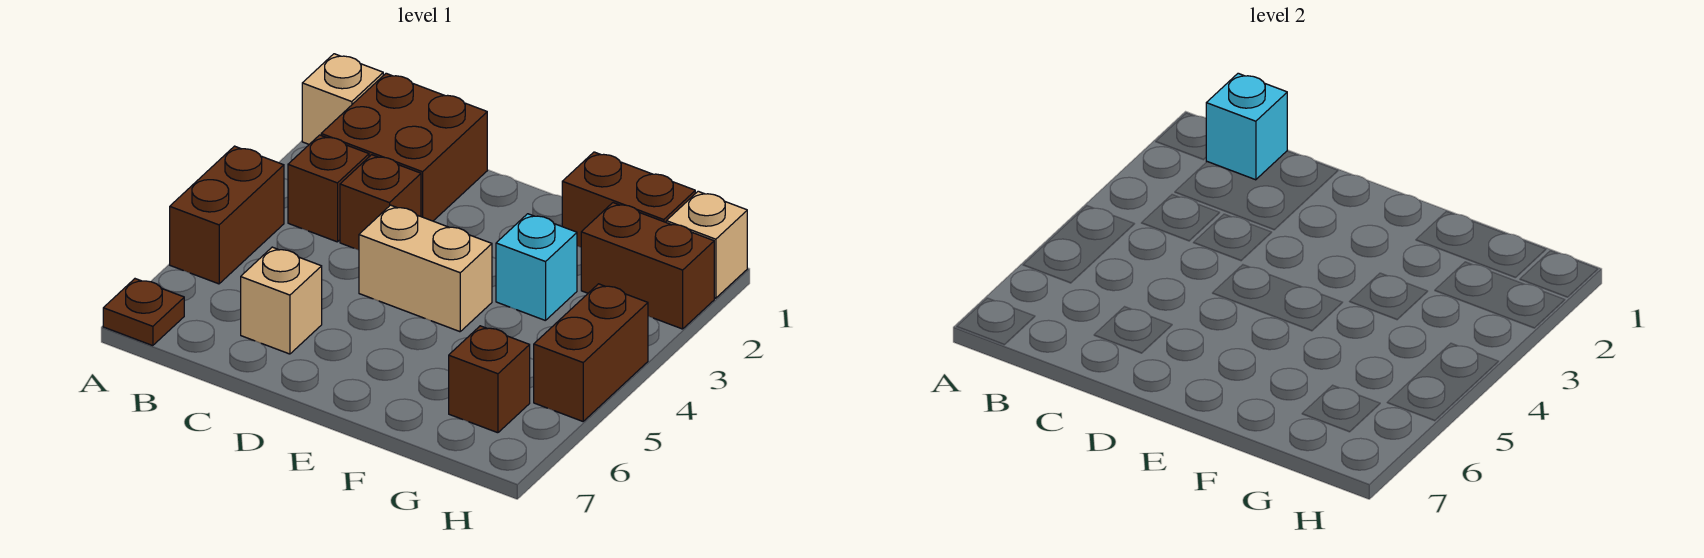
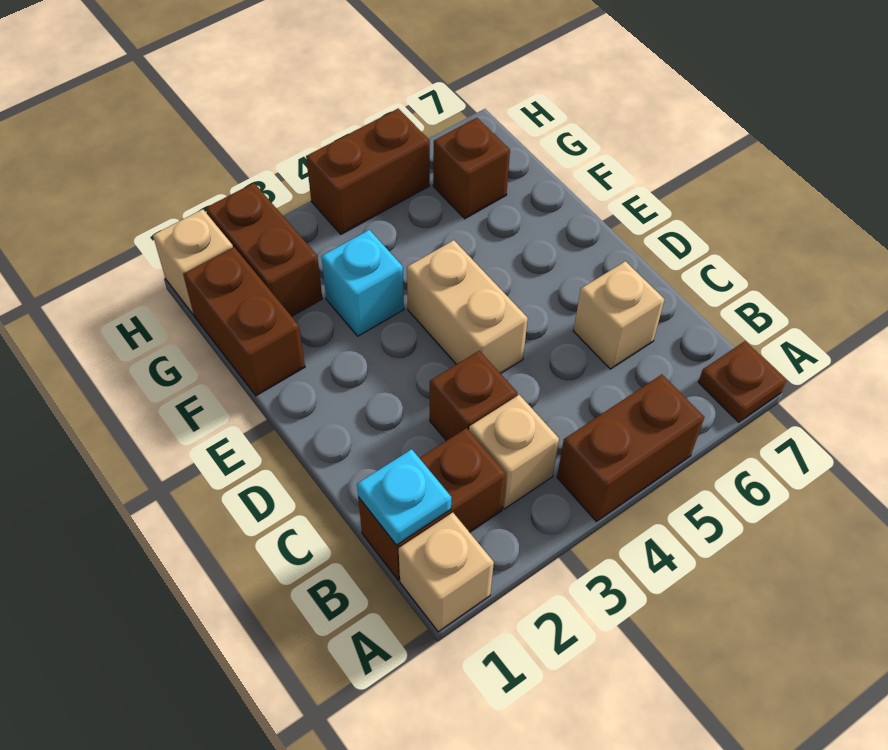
brown 2x2 brick [321,73,487,221] -> brown 1x2 brick [358,428,506,580]
cyan 1x1 brick [1206,73,1287,180] -> cyan 1x1 plate [357,449,451,545]
brown 1x1 brick [288,135,369,242] -> tan 1x1 brick [469,395,559,509]

